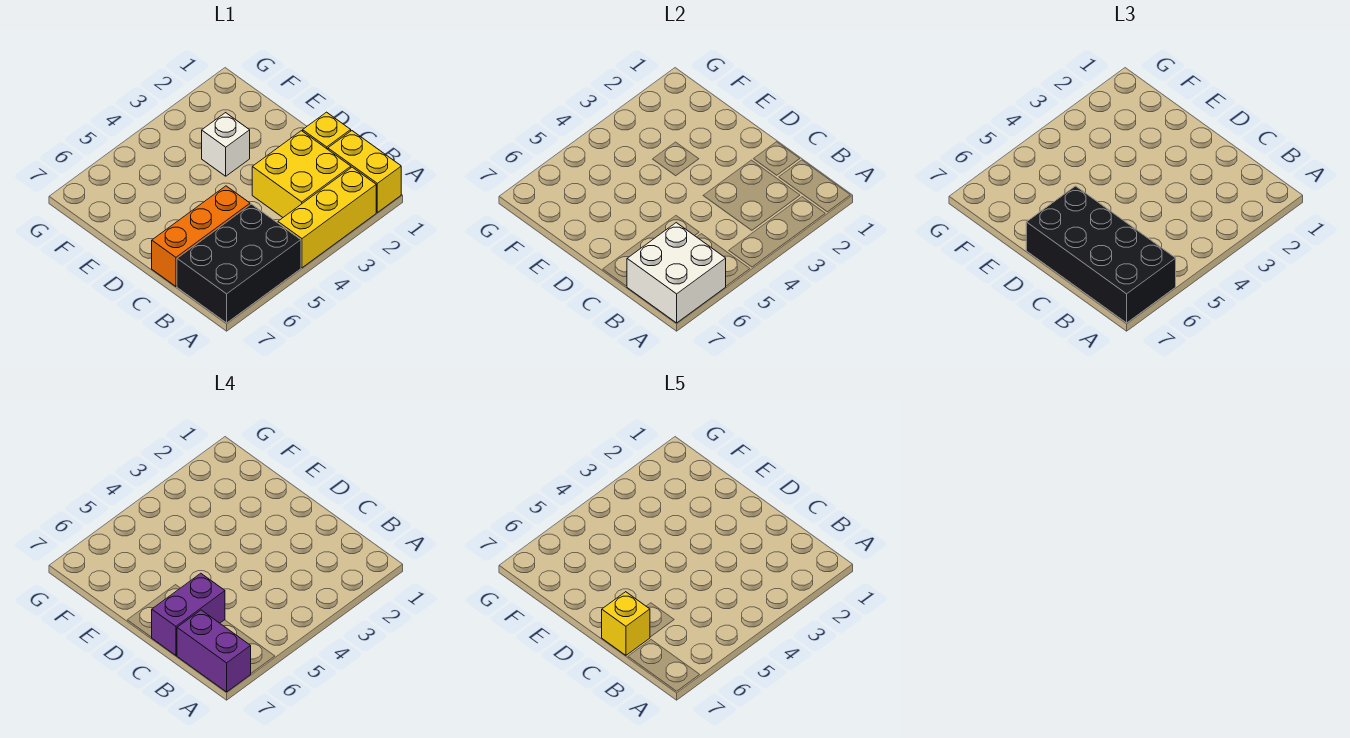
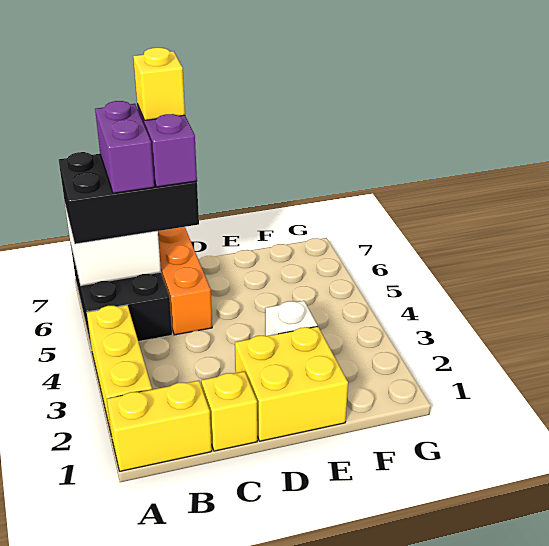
black 2x4 brick [1026,186,1176,323] -> black 2x3 brick [59,152,199,244]
purple 1x2 brick [177,610,251,692] -> purple 1x2 brick turned to [95,101,154,193]
yellow 2x2 brick [252,131,351,217] -> yellow 2x2 brick moved to [235,326,348,441]

